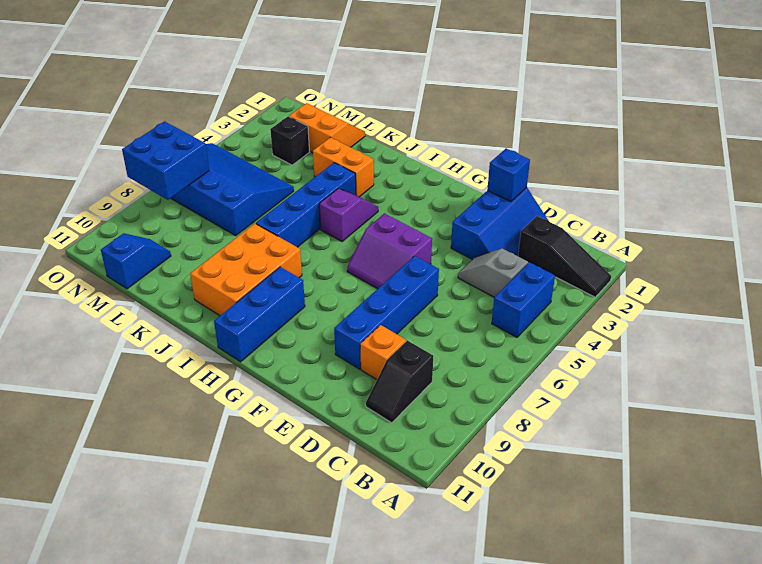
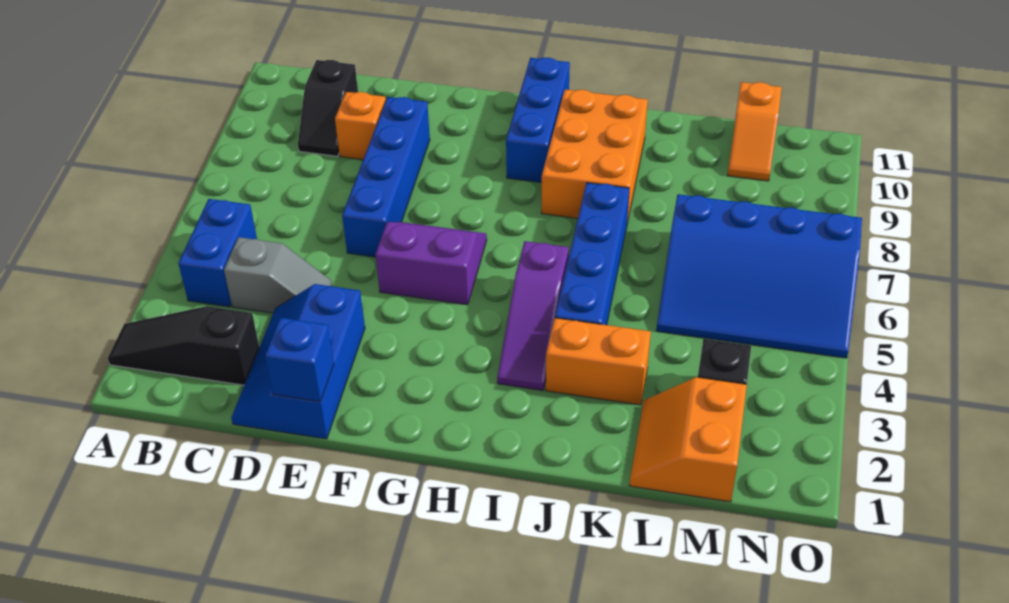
black 1x2 slope [366,341,433,423] -> black 1x2 slope turned to [298,60,358,156]
purple 1x2 slope [319,189,378,241] -> purple 1x3 slope [497,241,569,390]
orange 2x2 slope [289,103,365,153] -> orange 2x2 slope turned to [629,377,747,502]
blue 1x2 slope [101,233,171,289] -> orange 1x2 slope [728,82,782,181]
blue 2x2 brick [122,121,209,200] -> none

